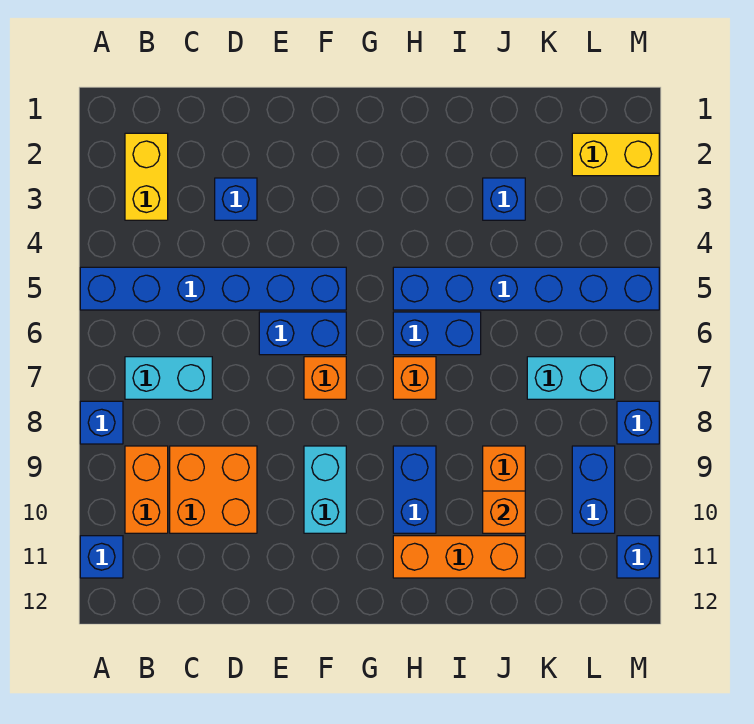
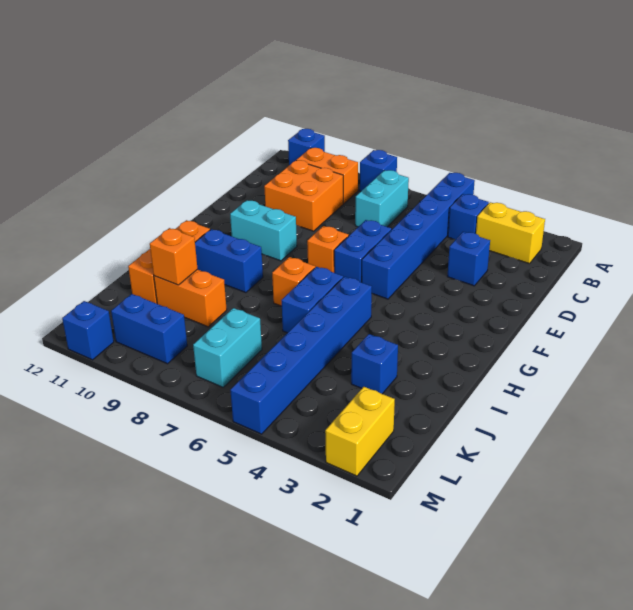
blue 1x1 brick [617,401,659,444] -> blue 1x1 brick moved to [448,194,489,239]

